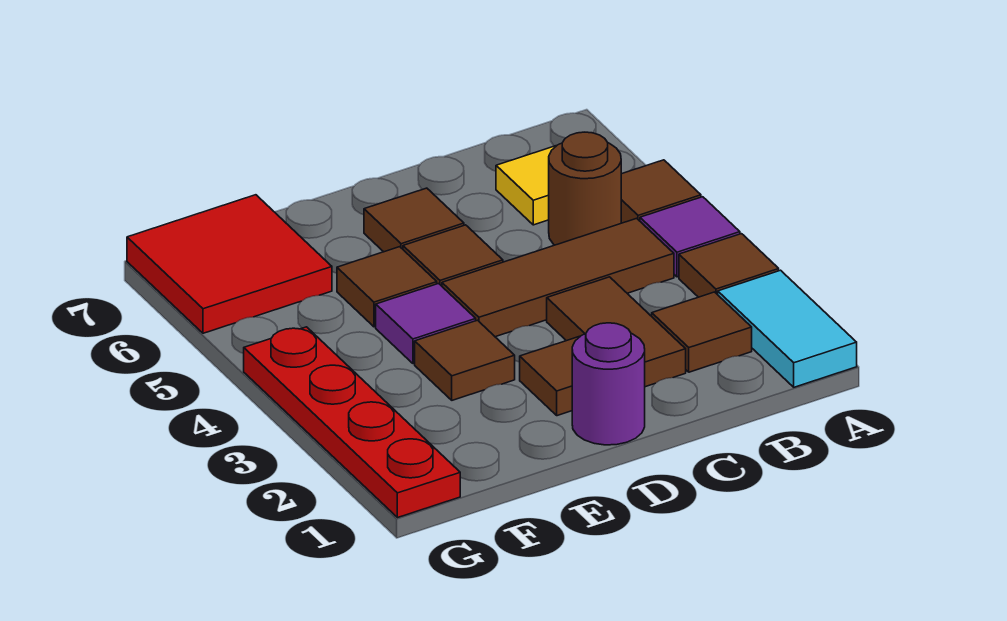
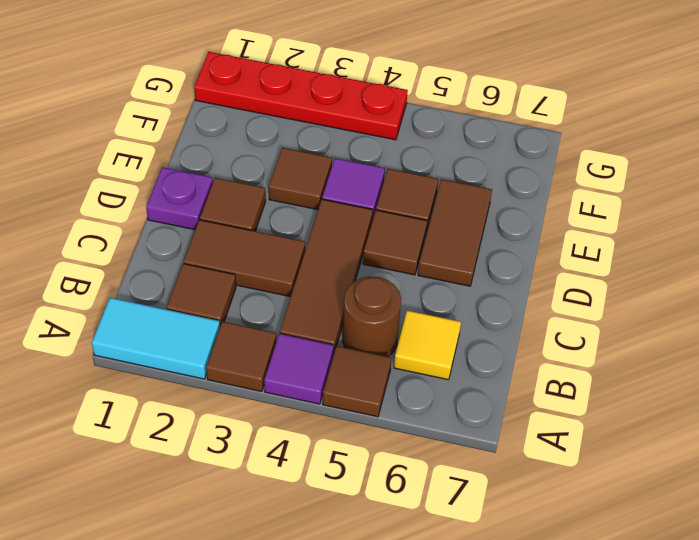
purple 1x1 round brick [572,323,645,445] -> purple 1x1 plate [146,167,213,230]
brown 1x1 tile [364,188,464,252] -> brown 1x2 tile [418,179,492,286]
red 2x2 tile [127,195,332,333] -> none

